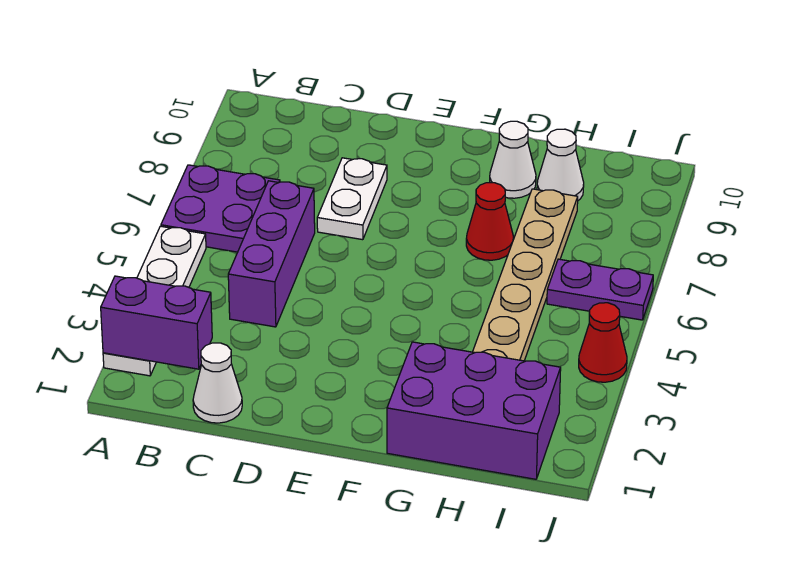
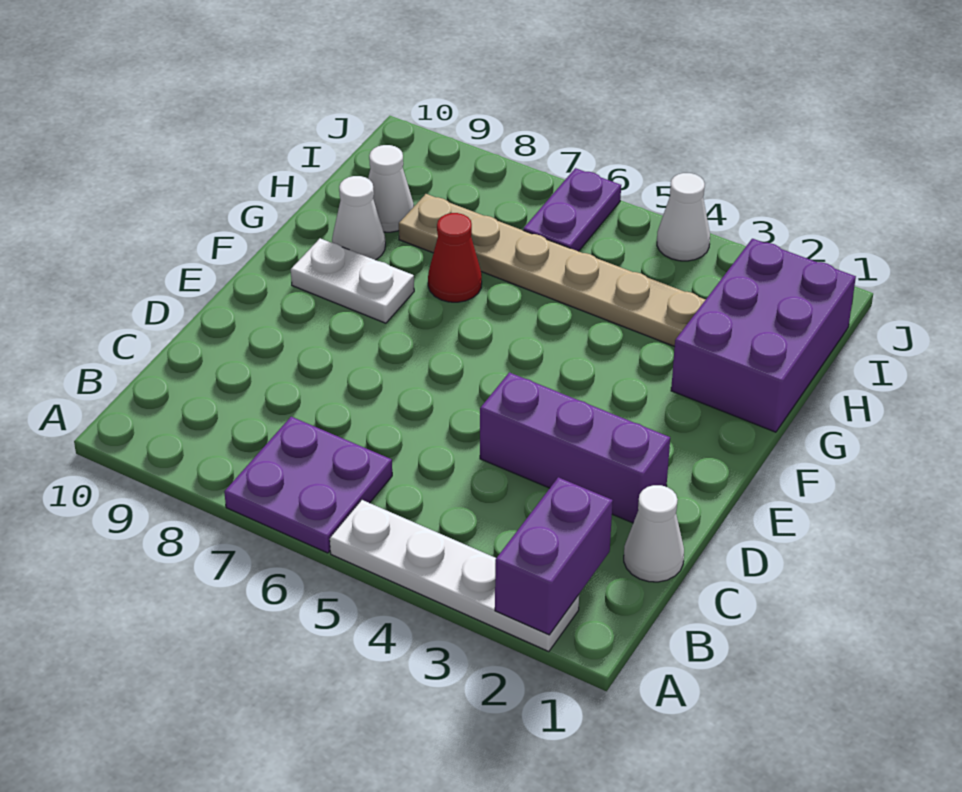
purple 1x3 brick [228,181,315,327] -> purple 1x3 brick moved to [480,372,670,523]
white 1x2 plate [317,158,387,240] -> white 1x2 plate moved to [291,238,414,323]
red 1x1 cone [579,303,627,382] -> white 1x1 cone [657,173,710,261]

